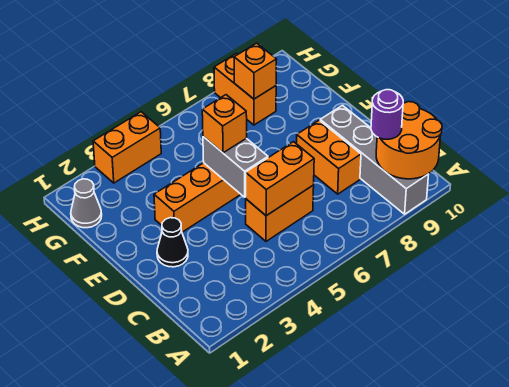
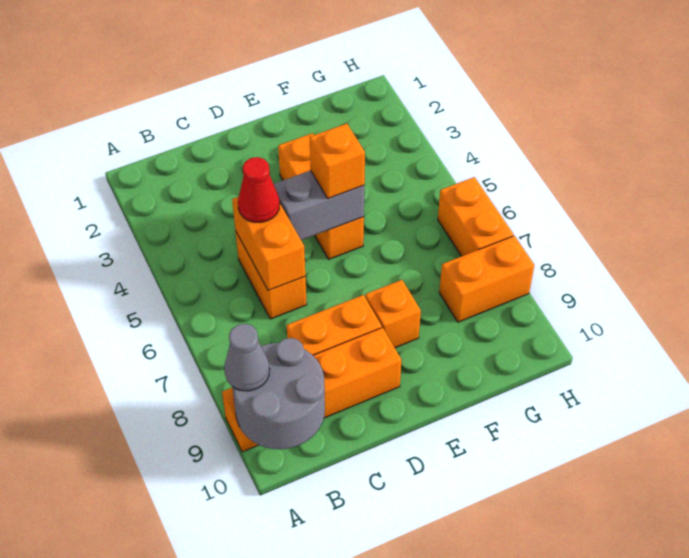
grey 1x4 brick [320,105,429,214] -> orange 1x4 brick [222,328,401,452]
orange 2x2 round brick [376,102,442,179] -> grey 2x2 round brick [232,338,325,449]
purple 1x1 round brick [371,90,403,139] -> none
none -> red 1x1 cone [238,157,280,222]
black 1x1 cone [157,218,188,267] -> none
grey 1x1 cone [71,179,102,228] -> grey 1x1 cone moved to [224,324,270,391]
orange 1x1 brick [234,43,277,99] -> orange 1x1 brick moved to [365,280,421,348]
orange 1x2 brick [93,112,161,183] -> orange 1x2 brick moved to [438,177,514,256]

